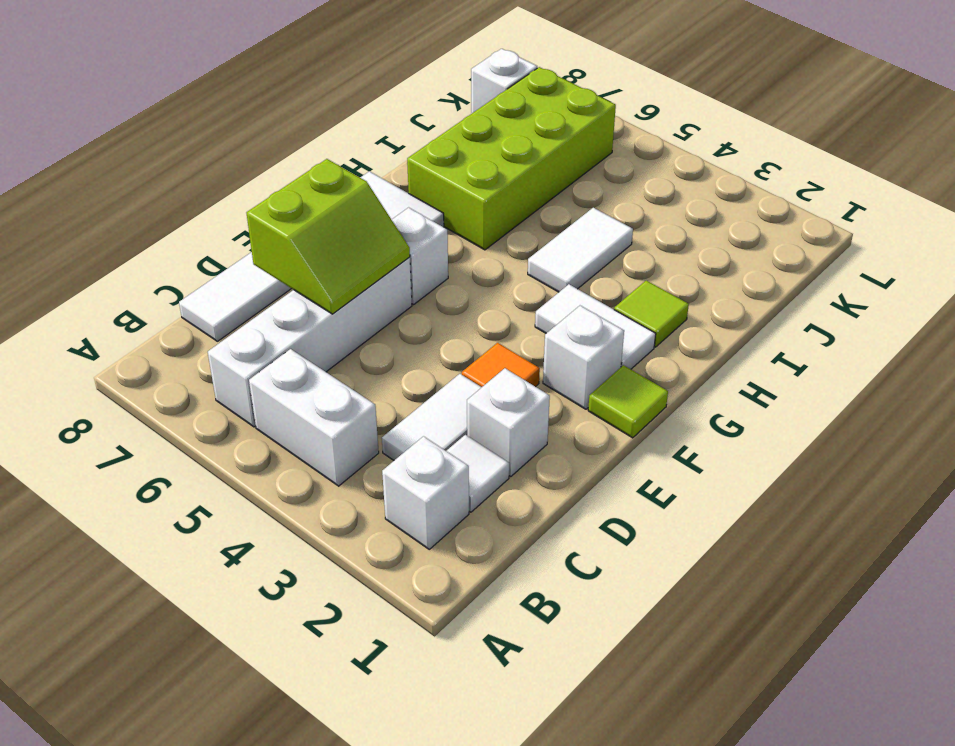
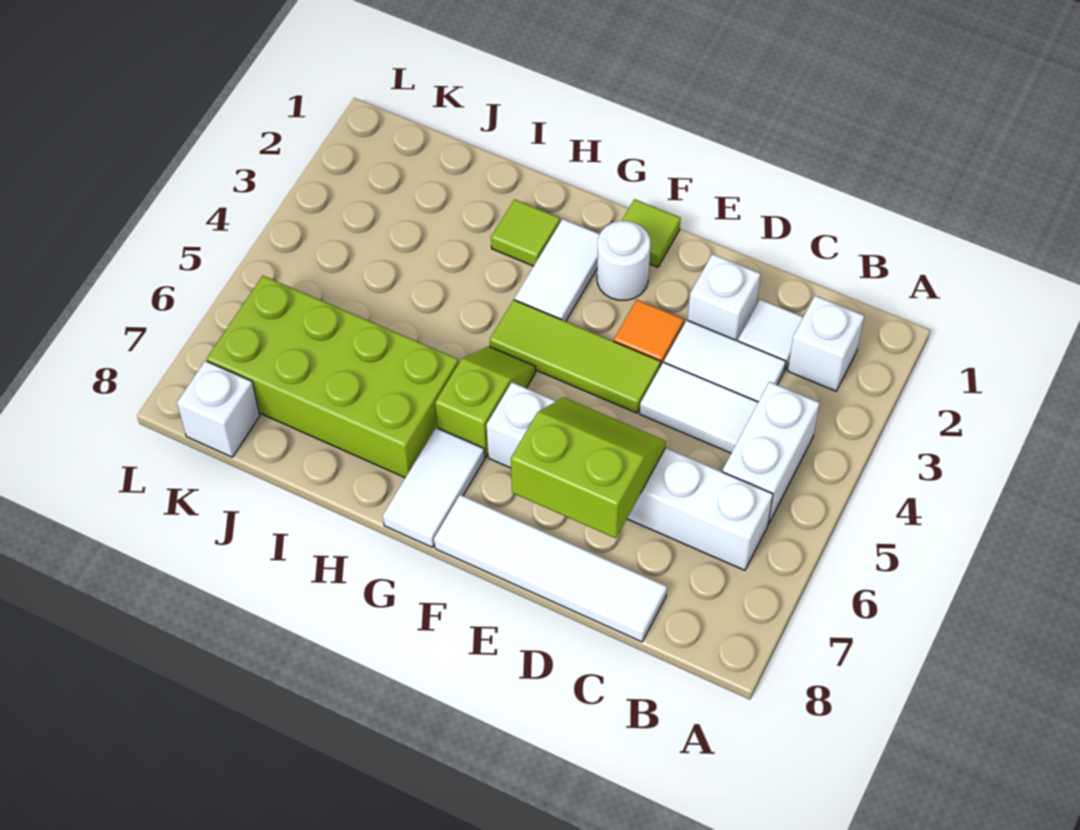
none -> lime 1x3 tile [489,300,661,413]
white 1x1 brick [543,306,624,409] -> white 1x1 round brick [597,221,650,300]
none -> lime 1x2 slope [435,346,536,457]
white 1x2 tile [528,208,633,292] -> white 1x2 tile moved to [640,362,758,453]

